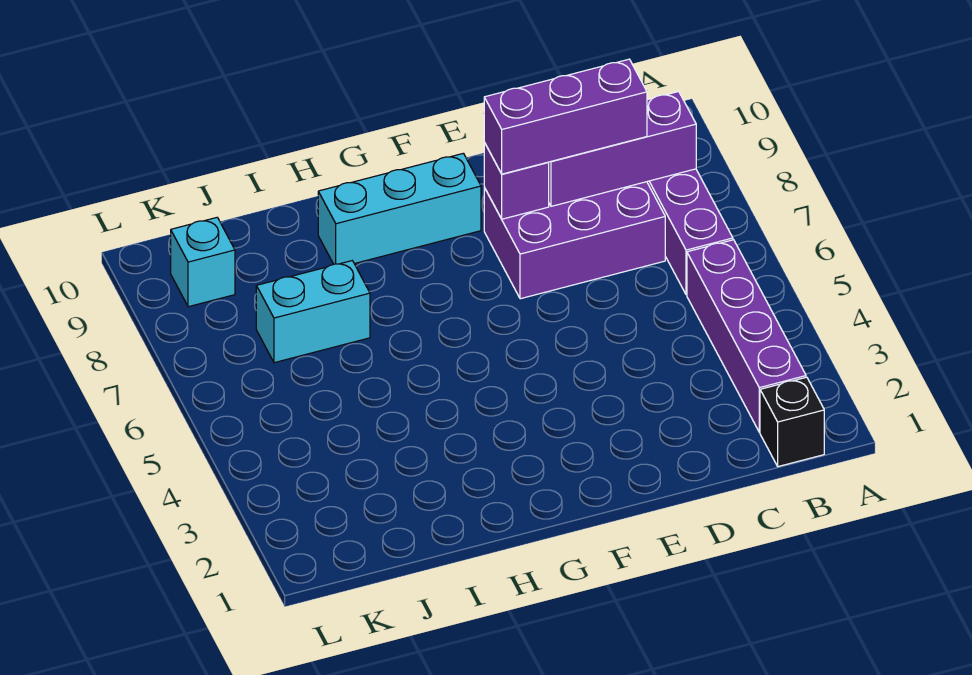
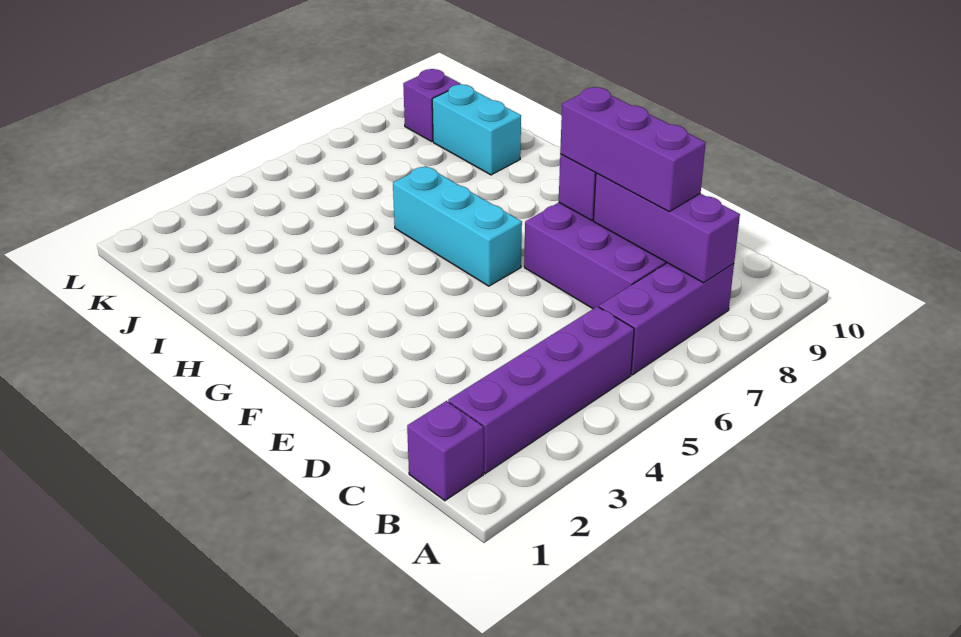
black 1x1 brick [760,377,824,467] -> purple 1x1 brick [407,401,483,501]
cyan 1x3 brick [318,153,481,264] -> cyan 1x3 brick moved to [393,166,522,286]
cyan 1x2 brick [256,261,370,363] -> cyan 1x2 brick moved to [432,84,521,175]
cyan 1x1 brick [171,218,235,307] -> purple 1x1 brick [403,69,460,141]

